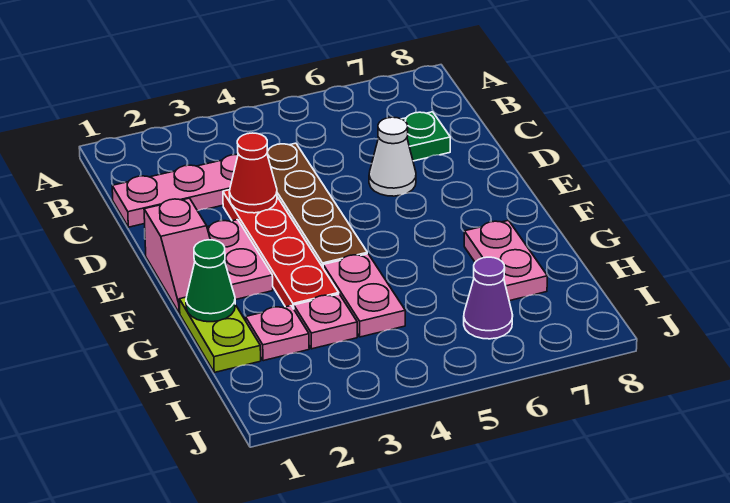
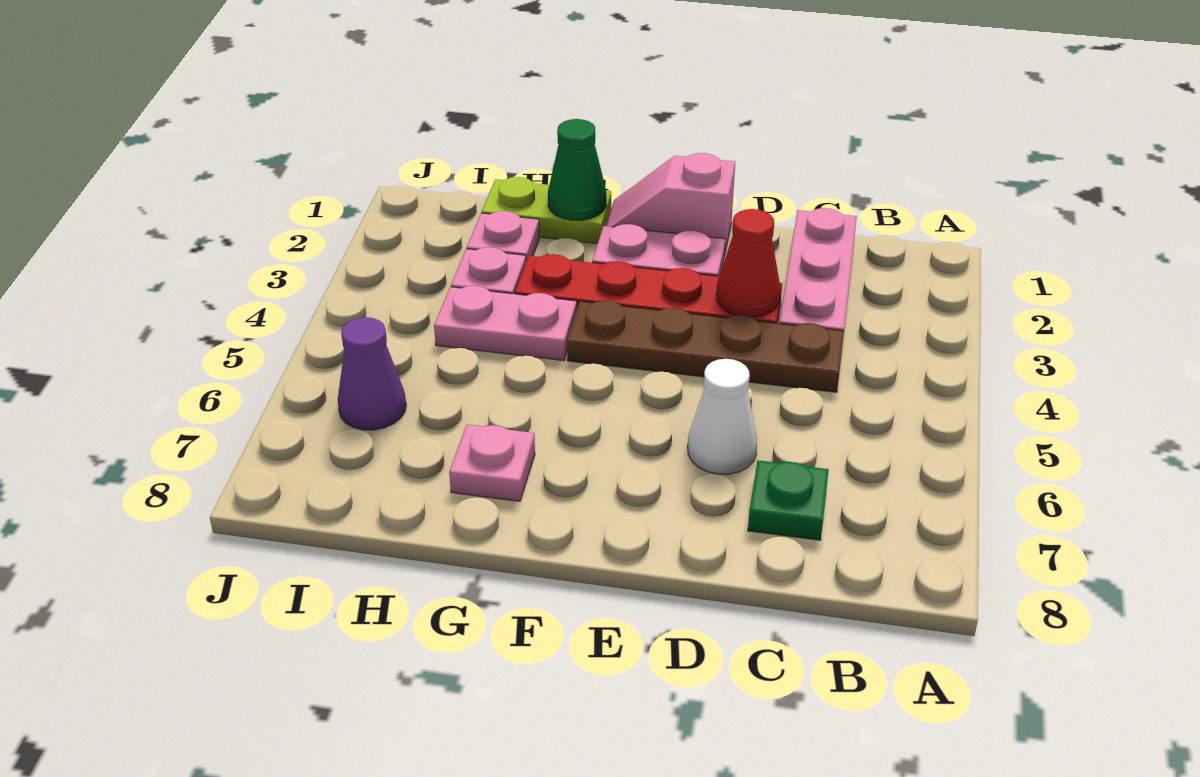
pink 1x2 plate [464,220,547,301] -> pink 1x1 plate [449,425,535,501]

